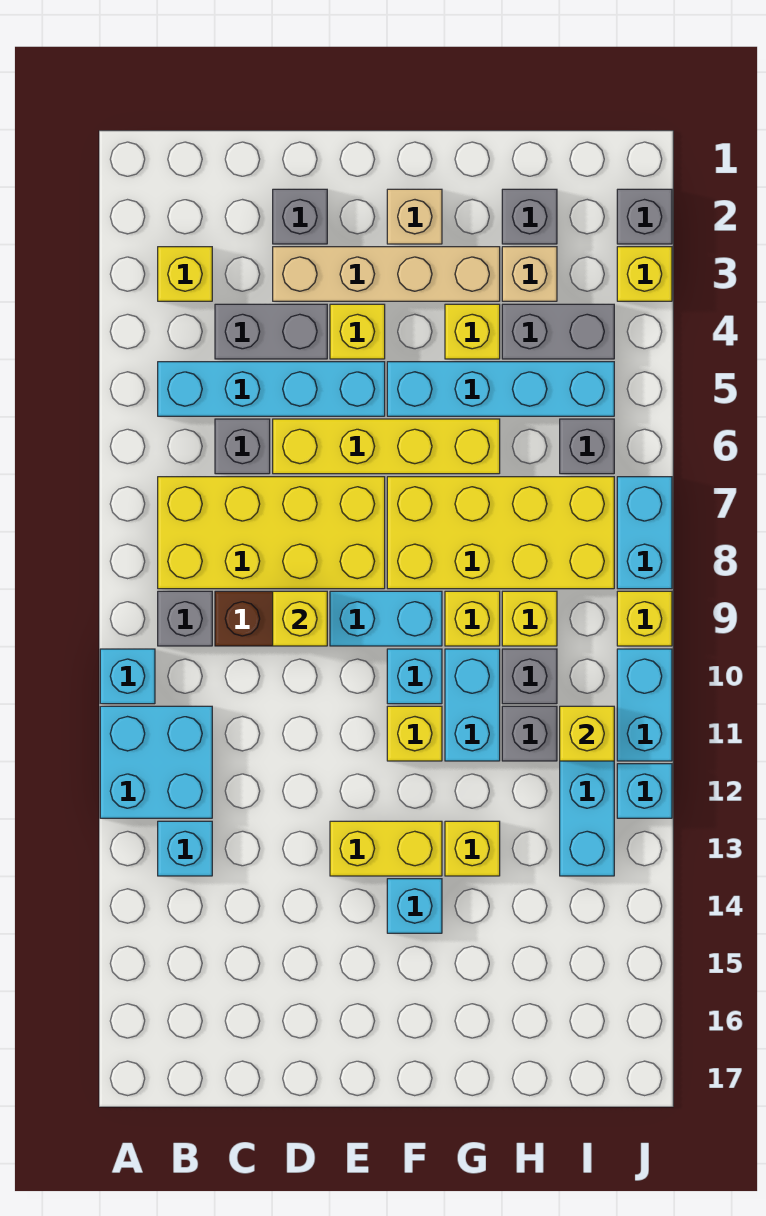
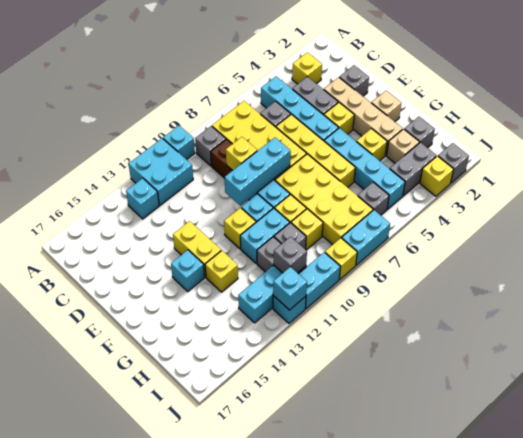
none -> cyan 1x3 brick [225,138,291,206]
grey 1x2 brick [502,304,614,359] -> grey 1x2 brick turned to [390,142,436,196]
yellow 1x1 brick [560,706,614,761] -> grey 1x1 brick [274,237,307,273]
none -> cyan 1x1 brick [273,267,307,310]

